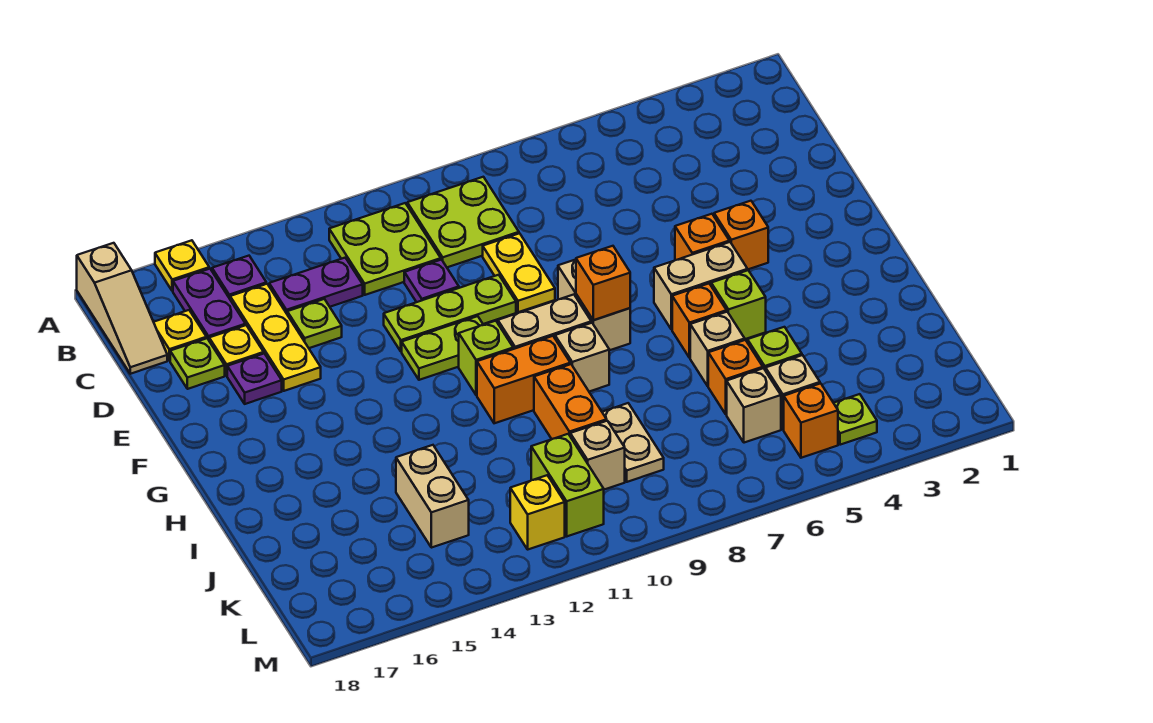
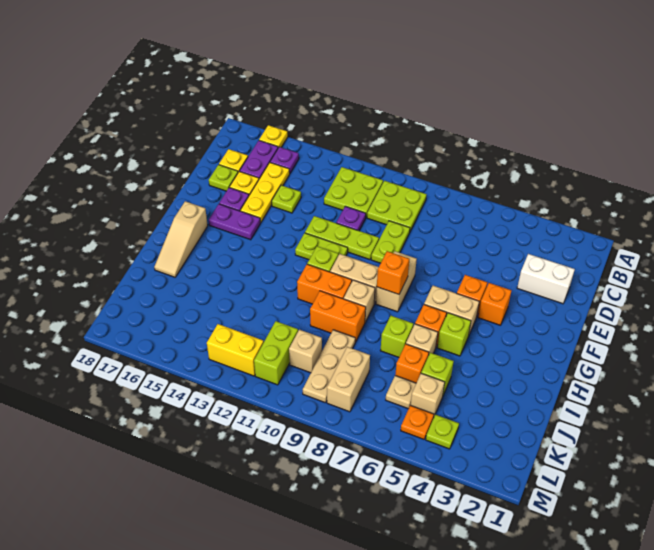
tan 1x3 slope [77,243,167,374] -> tan 1x3 slope moved to [154,201,208,277]
purple 1x2 plate [269,258,363,314] -> purple 1x2 plate moved to [209,204,260,240]
none -> white 1x2 brick [517,254,575,304]
yellow 1x2 plate [483,233,555,312] -> lime 1x2 plate [371,221,410,263]
none -> lime 1x1 brick [380,316,413,357]
orange 1x2 brick [534,364,607,439] -> orange 1x2 brick turned to [310,291,366,342]
tan 1x2 plate [602,403,664,482] -> tan 1x3 plate [303,330,355,403]
tan 1x2 brick [396,445,469,548] -> tan 1x2 brick moved to [327,347,370,412]
tan 1x1 brick [727,368,781,443] -> tan 1x1 plate [386,376,416,409]
orange 1x1 brick [784,383,838,458] -> orange 1x1 plate [401,405,434,439]
yellow 1x1 brick [510,475,565,549] -> yellow 1x2 brick [207,324,264,376]

